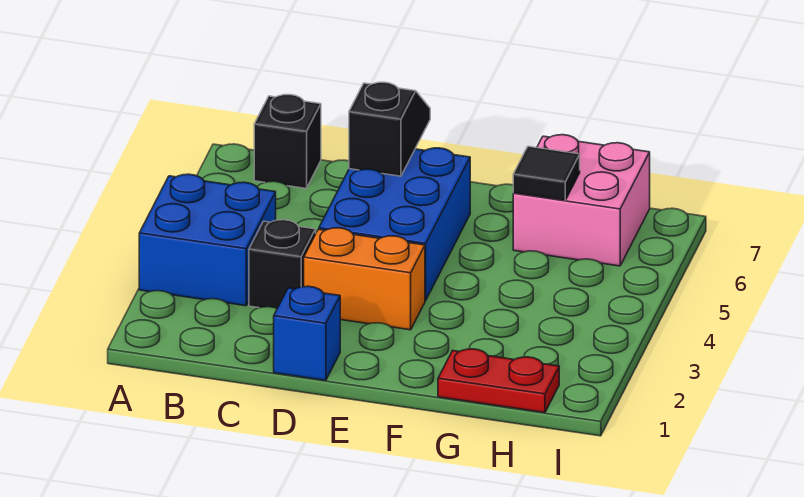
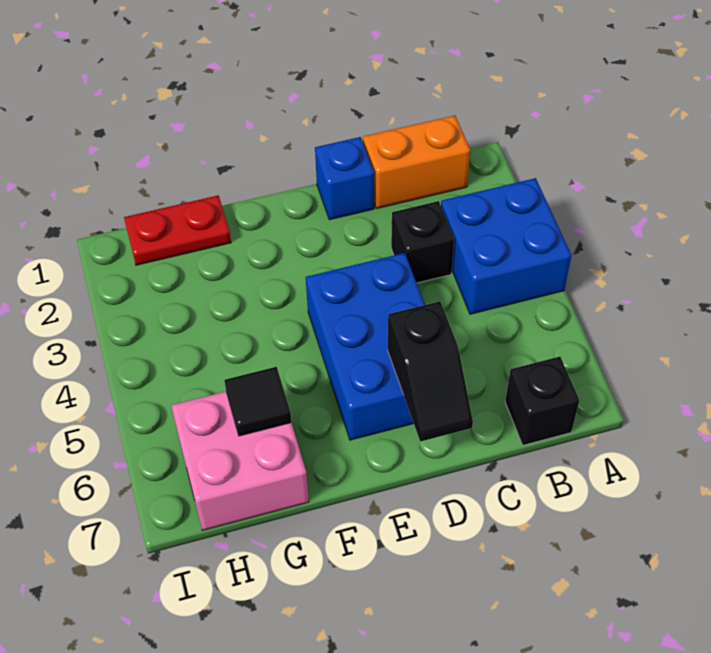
orange 1x2 brick [304,228,425,330] -> orange 1x2 brick moved to [363,115,470,209]

